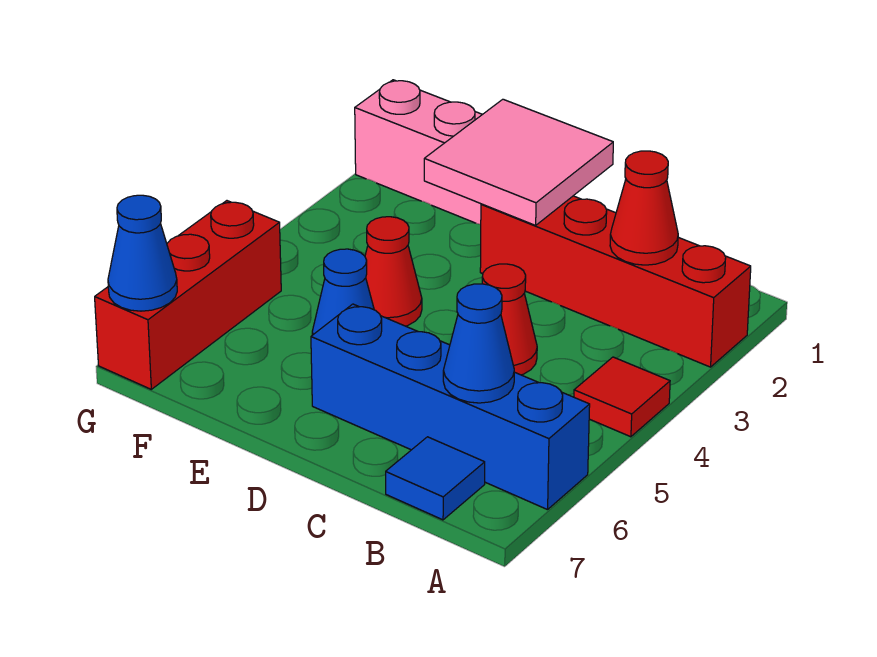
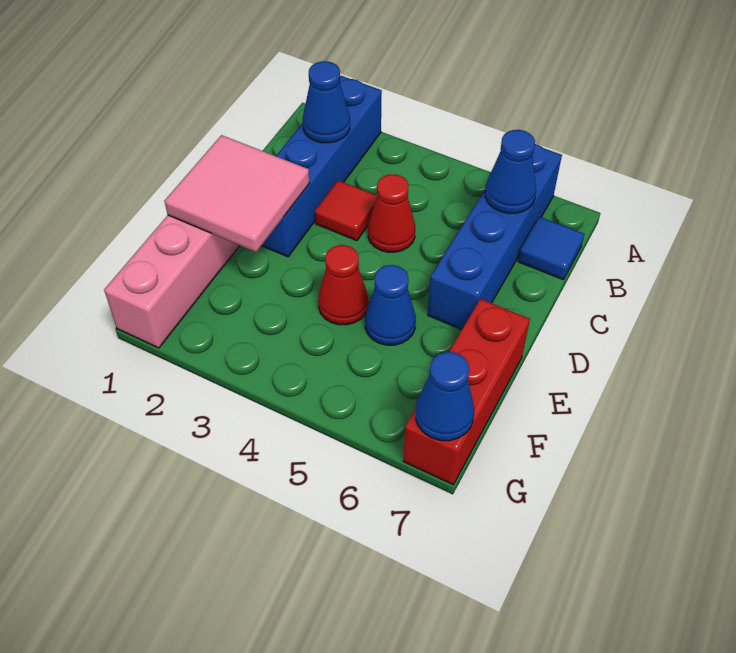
red 1x4 brick [480,196,751,367] -> blue 1x4 brick [262,76,382,257]
red 1x1 tile [574,357,670,437] -> red 1x1 tile moved to [315,180,377,241]
red 1x1 cone [610,151,678,265] -> blue 1x1 cone [303,61,350,143]
red 1x3 brick [95,201,281,389] -> red 1x3 brick turned to [403,299,530,485]

